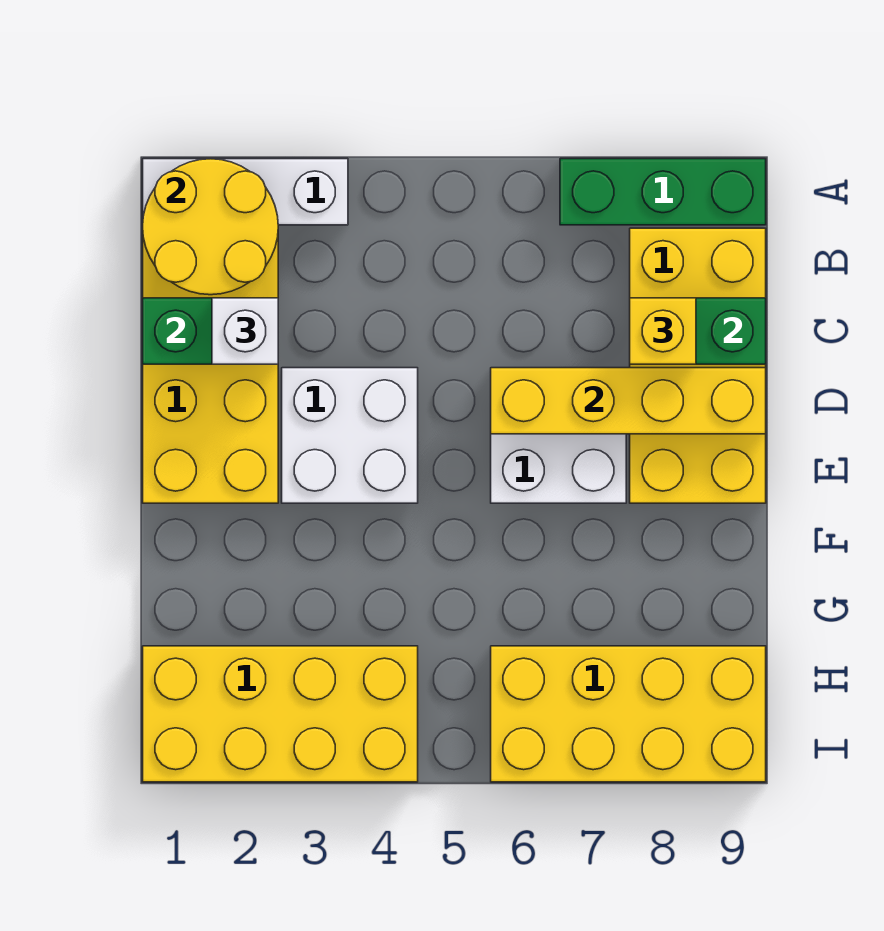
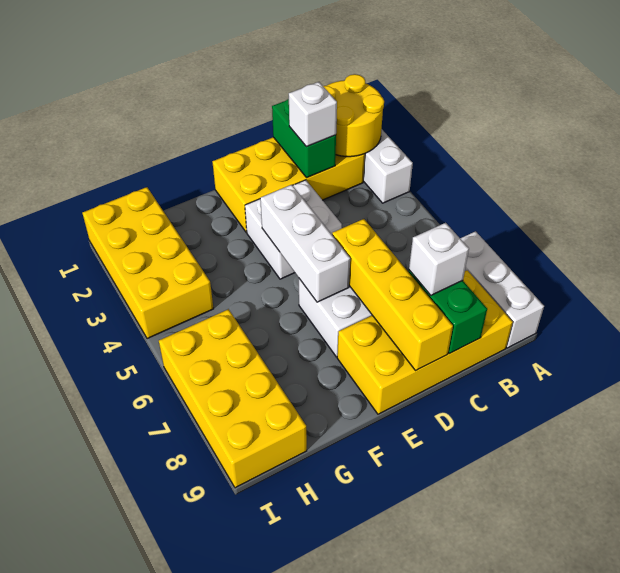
green 1x3 brick [560,159,766,225] -> white 1x3 brick [460,231,544,348]
yellow 1x1 brick [630,298,696,364] -> white 1x1 brick [409,223,469,295]
none -> white 1x3 brick [260,185,350,302]

